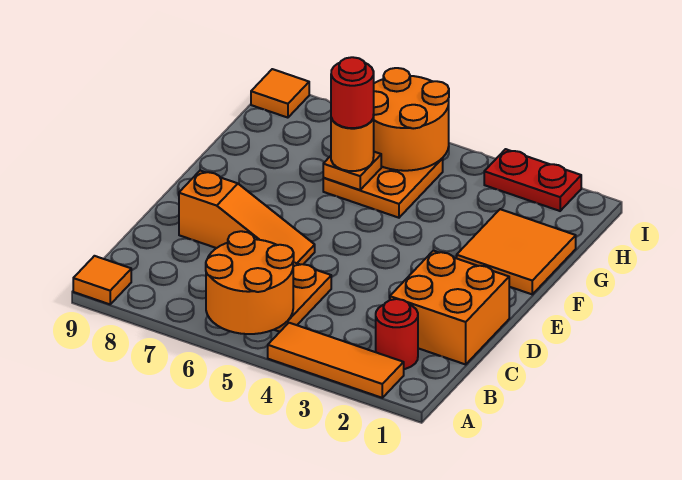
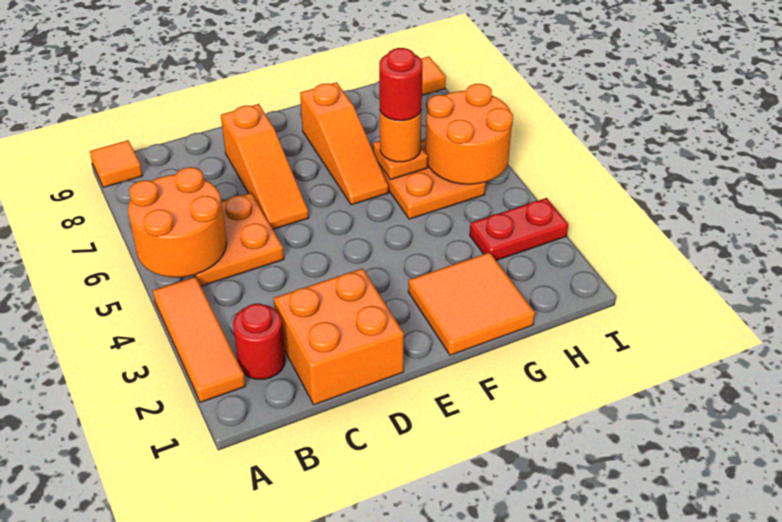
none -> orange 1x3 slope [300,82,389,205]
red 1x2 plate [484,149,581,211] -> red 1x2 plate turned to [470,198,568,260]

